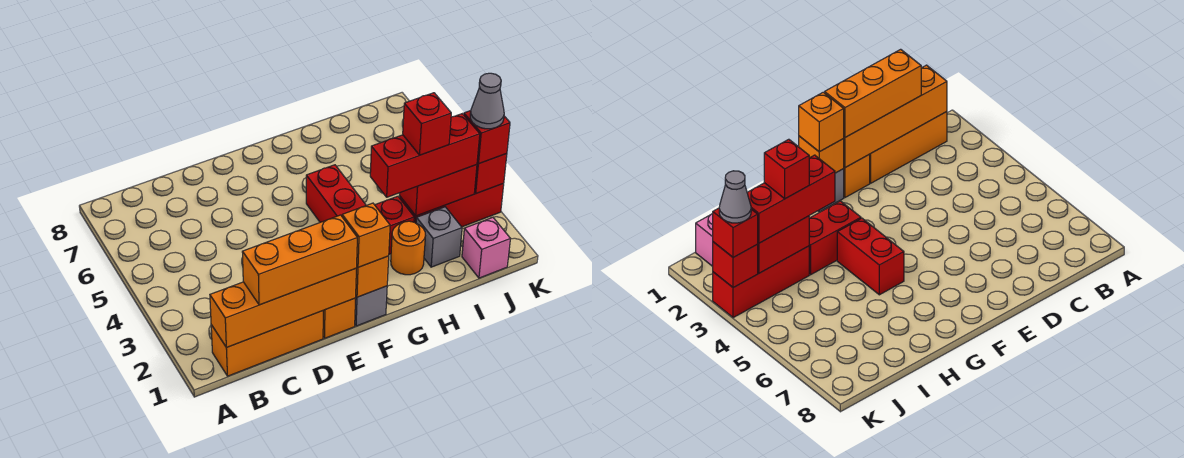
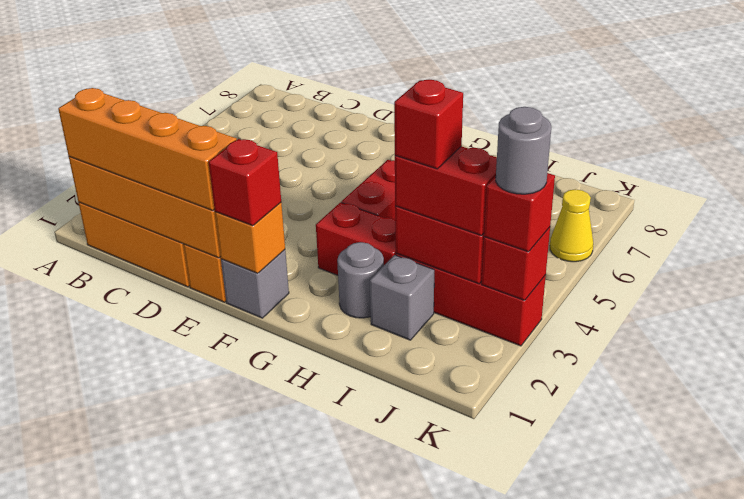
orange 1x3 brick [242,215,357,305] -> orange 1x4 brick [58,88,237,211]
orange 1x1 brick [342,203,390,267] -> red 1x1 brick [209,139,281,226]
orange 1x1 round brick [391,221,425,275] -> grey 1x1 round brick [337,242,384,318]
red 1x3 brick [370,114,480,197] -> red 1x2 brick [395,146,497,236]
pink 1x1 brick [462,217,510,278] -> none
grey 1x1 cone [470,73,504,129] -> grey 1x1 round brick [496,107,551,194]
none -> yellow 1x1 cone [550,189,593,262]

